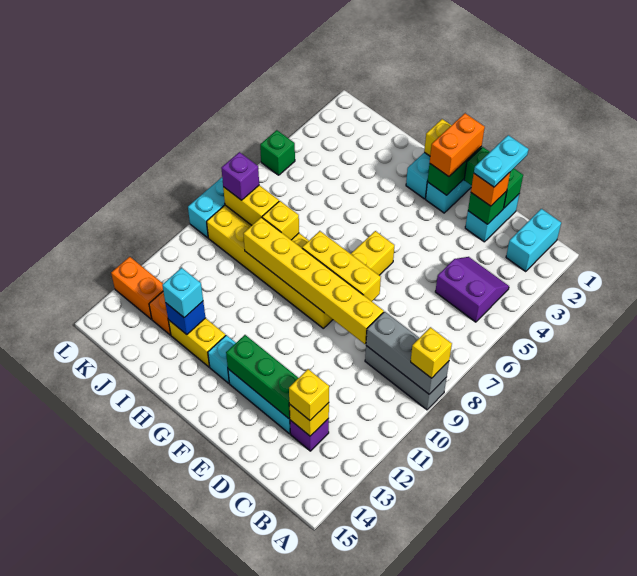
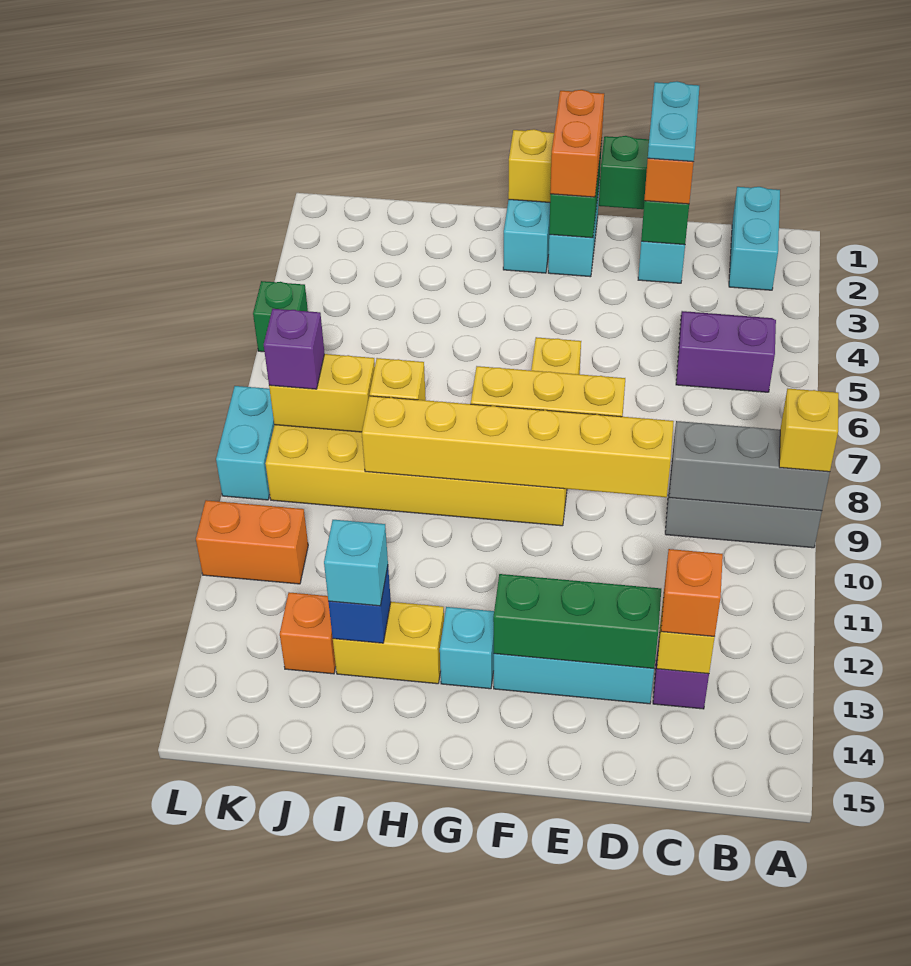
yellow 1x1 brick [289,369,329,420] -> orange 1x1 brick [661,549,723,636]
orange 1x2 brick [111,257,163,319] -> orange 1x2 brick moved to [196,500,308,584]

